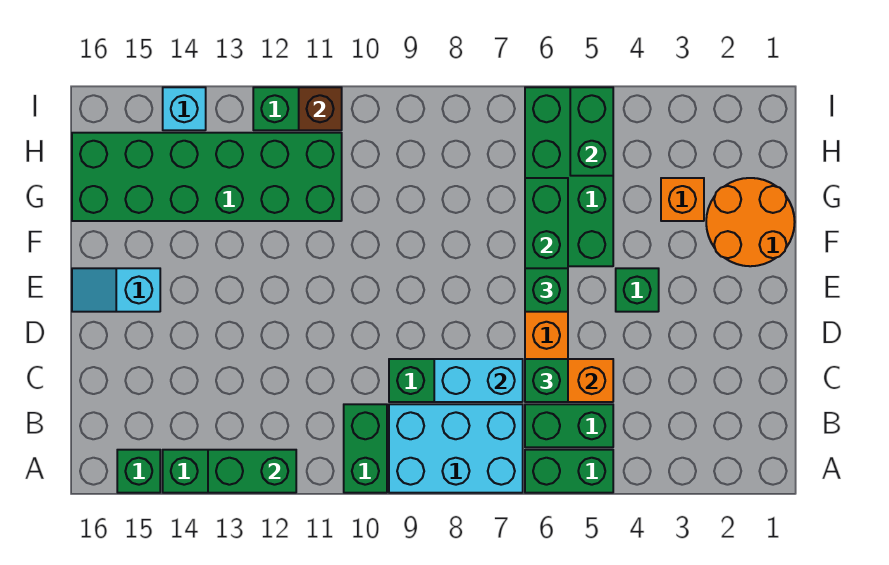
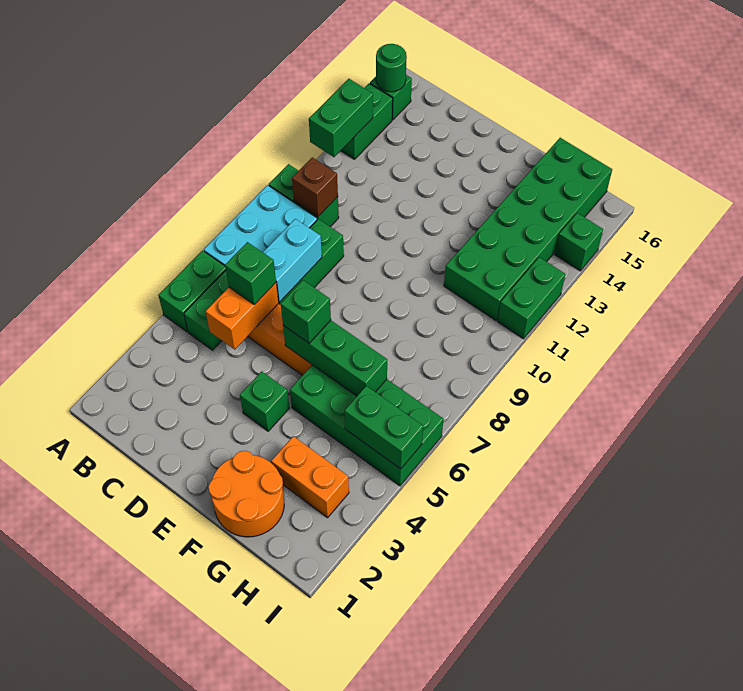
none -> green 1x1 round brick [376,44,407,92]
cyan 1x2 slope [72,268,160,312] -> none
orange 1x1 brick [661,178,704,221] -> orange 1x2 brick [271,436,349,518]
brown 1x1 brick [299,87,342,130] -> brown 1x1 brick moved to [292,157,338,216]
cyan 1x1 brick [163,87,206,130] -> green 1x1 brick [555,213,603,271]

